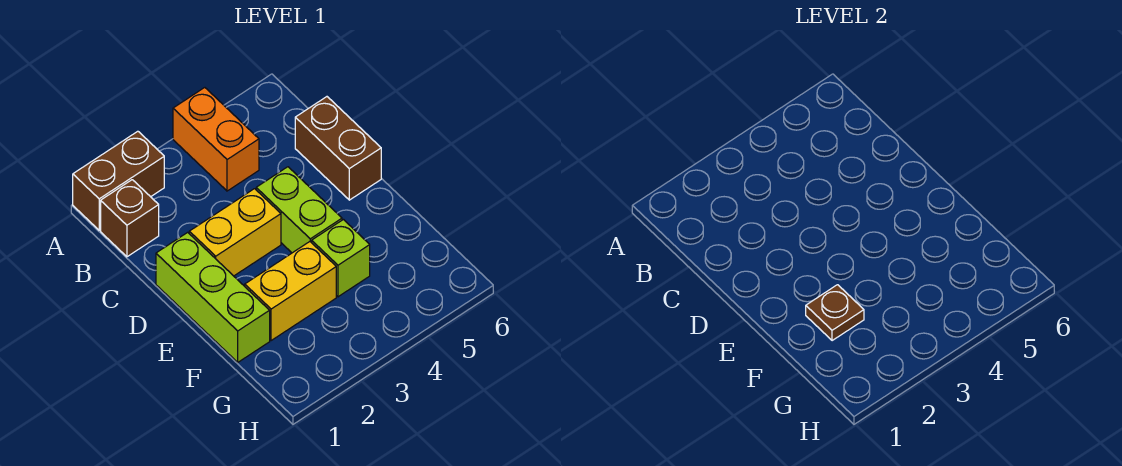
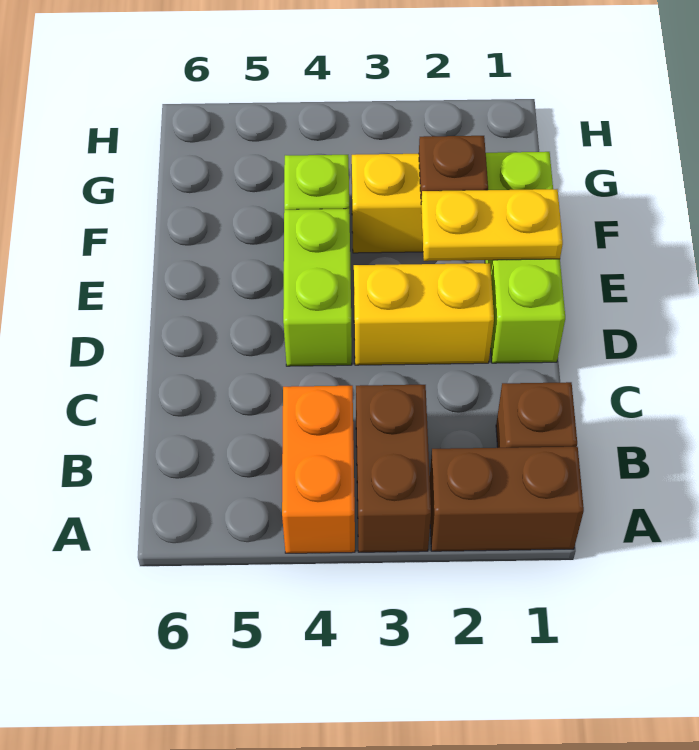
brown 1x2 brick [295,97,381,200] -> brown 1x2 brick moved to [356,385,431,552]
none -> yellow 1x2 plate [421,189,563,261]

